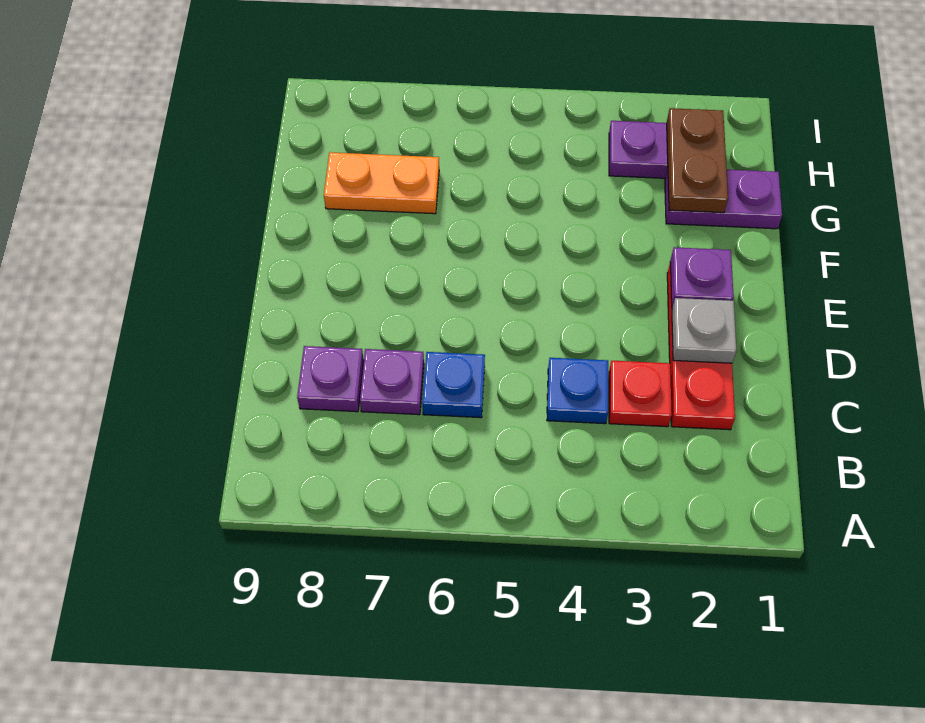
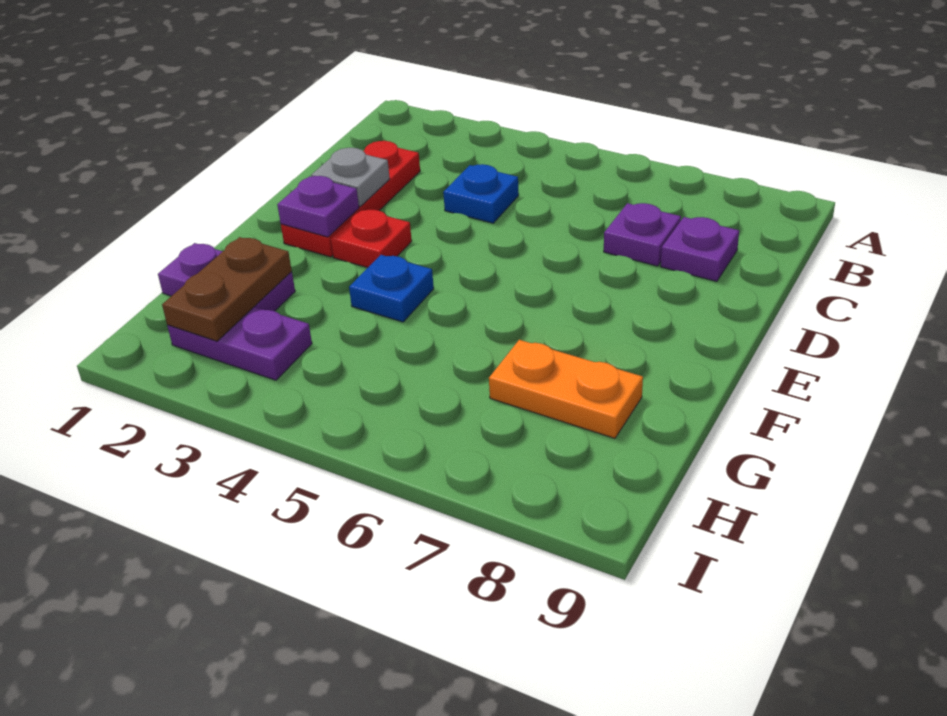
red 1x1 plate [609,361,672,427] -> red 1x1 plate moved to [331,209,412,268]
blue 1x1 plate [422,352,485,418] -> blue 1x1 plate moved to [349,255,434,322]

